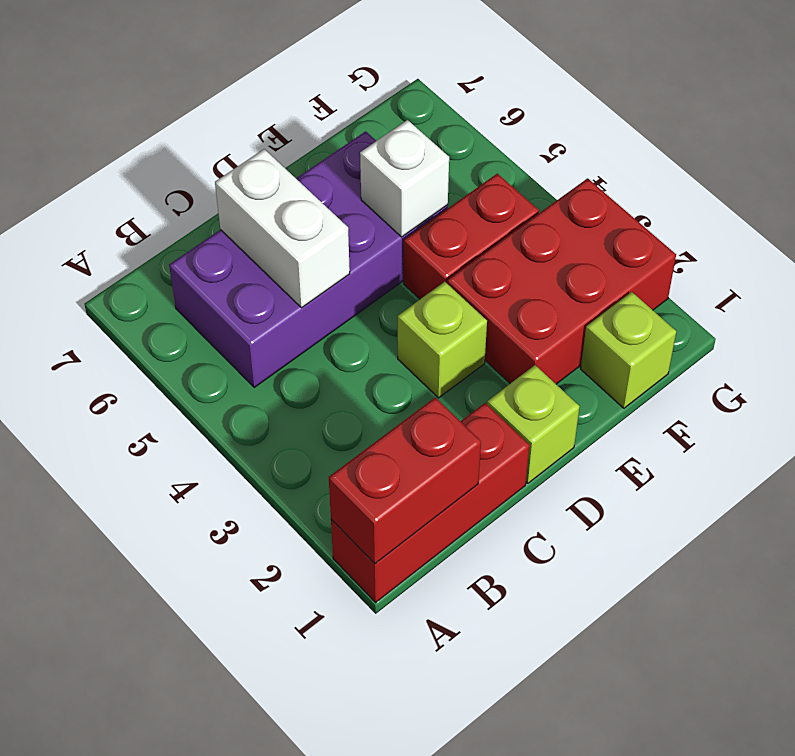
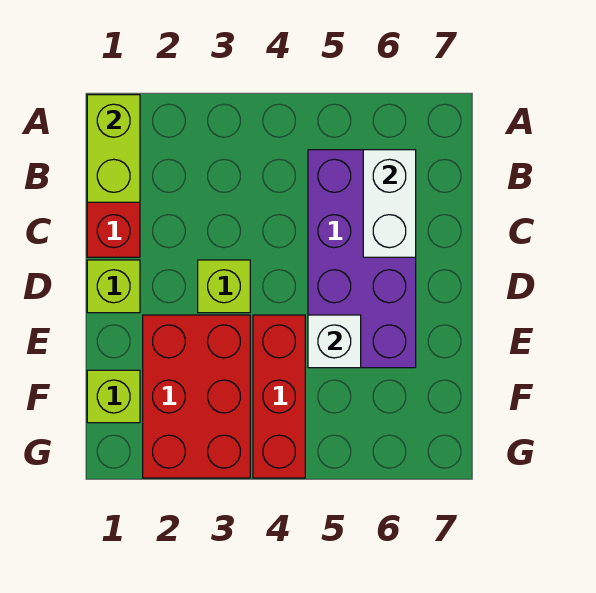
red 1x2 brick [329,398,481,564] -> lime 1x2 brick [87,95,140,202]
white 1x2 brick [215,149,350,308] -> white 1x2 brick turned to [363,150,416,257]
red 1x2 brick [403,174,539,299] -> red 1x3 brick [253,315,305,478]

